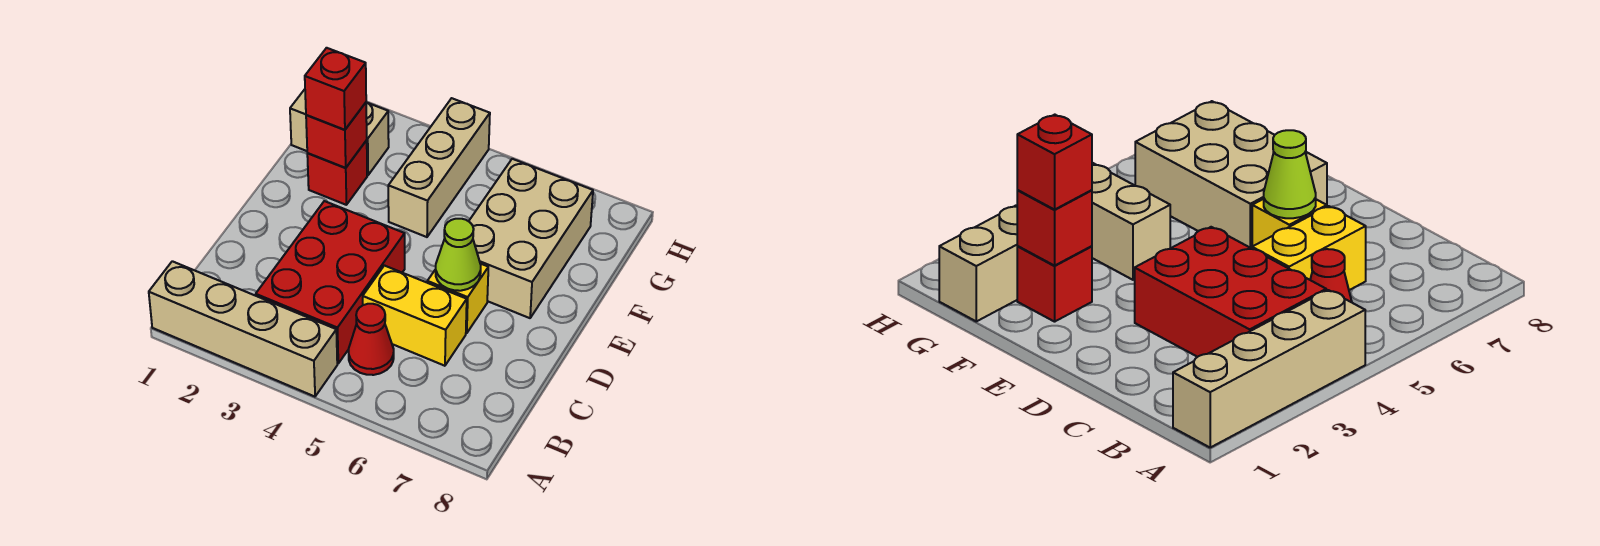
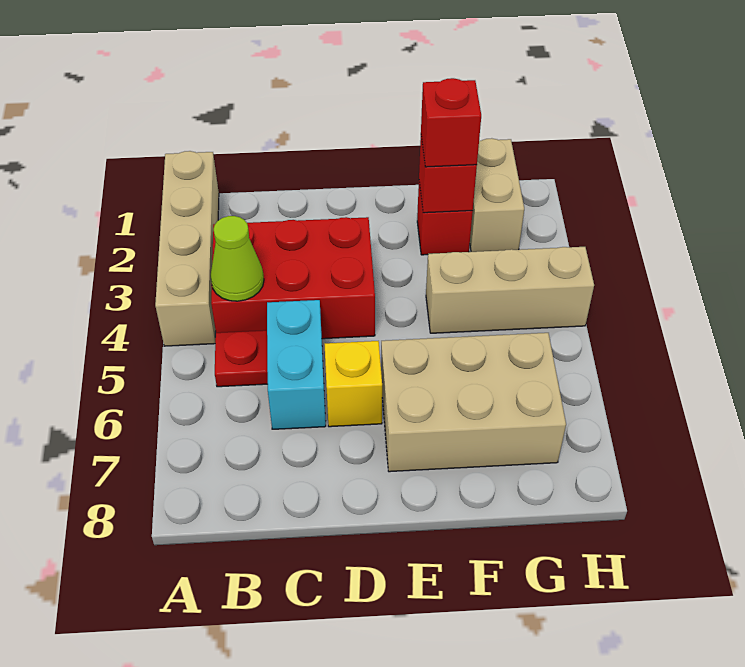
red 1x1 cone [349,304,394,375] -> red 1x1 plate [215,330,268,387]
yellow 1x2 brick [363,266,467,366] -> cyan 1x2 brick [267,300,326,429]
lime 1x1 cone [436,219,481,291] -> lime 1x1 cone moved to [211,216,264,301]

